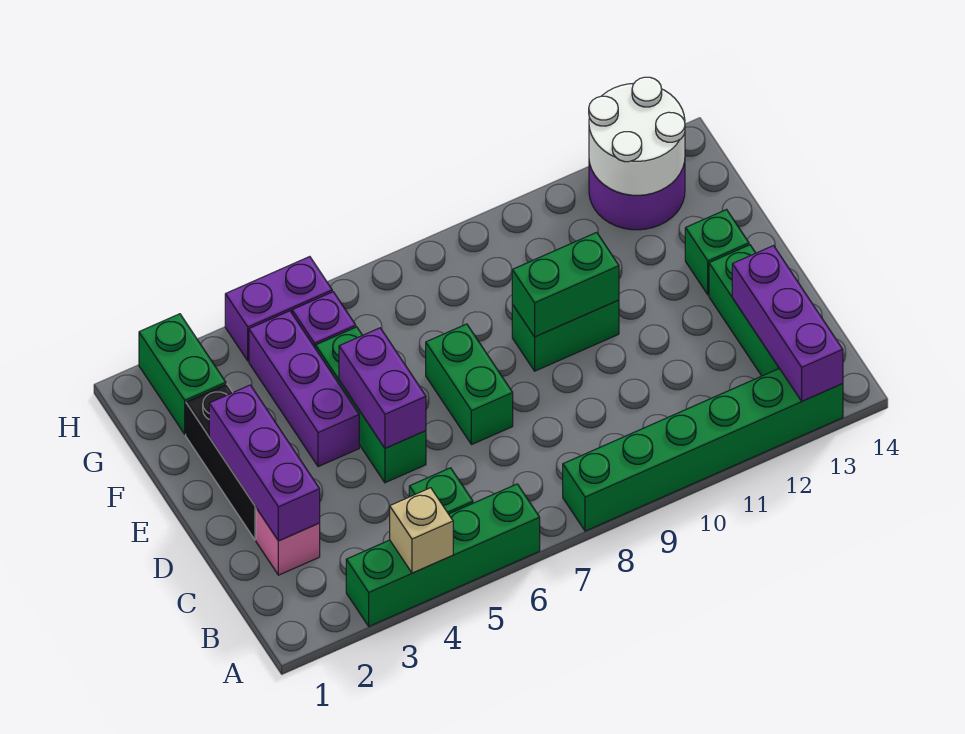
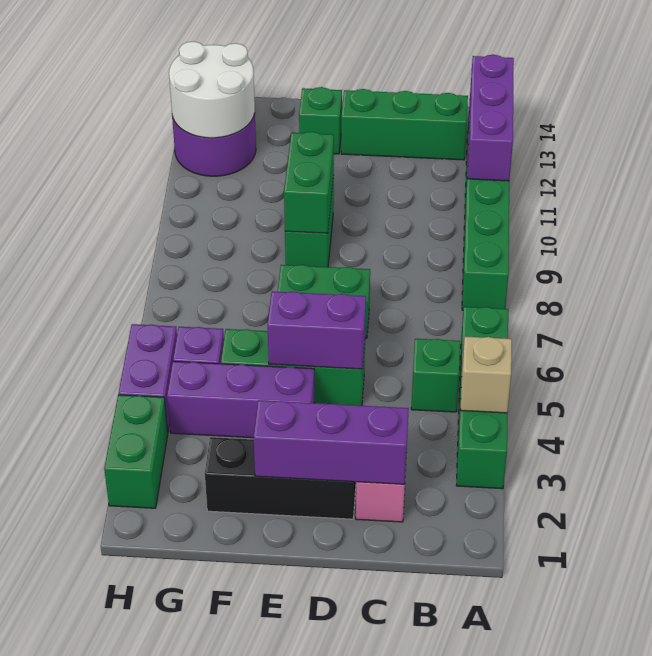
purple 1x3 brick [732,246,843,401] -> purple 1x3 brick turned to [467,55,514,181]
green 1x2 brick [139,314,226,434] -> green 1x2 brick turned to [104,395,168,508]

